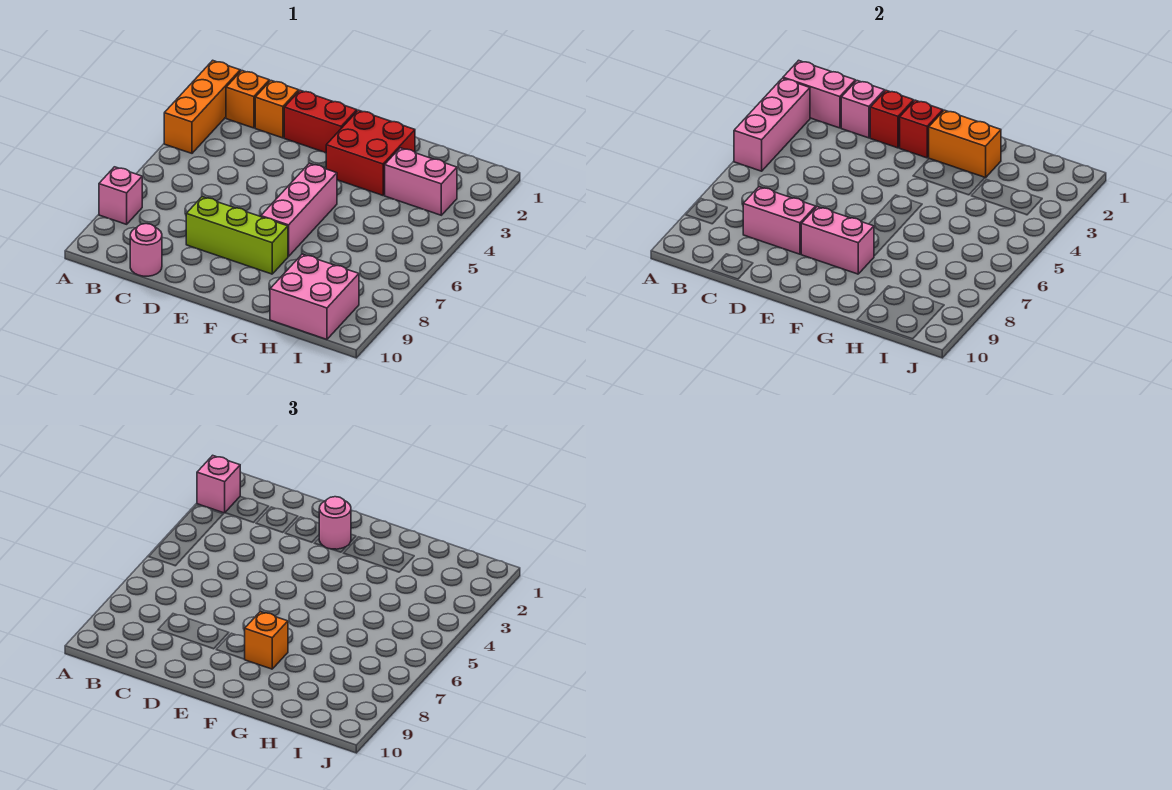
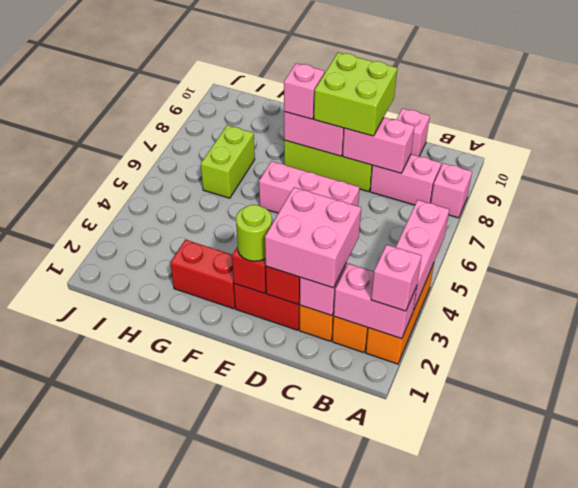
pink 1x1 round brick [130,224,162,276] -> pink 1x1 brick [396,108,430,156]
none -> lime 2x2 brick [314,53,397,136]
pink 1x1 round brick [319,497,351,549] -> lime 1x1 round brick [236,205,272,261]
red 2x2 brick [326,110,415,195] -> red 1x2 brick [170,240,235,309]
orange 1x2 brick [929,110,1001,178] -> none
pink 1x3 brick [261,163,337,256] -> pink 1x3 brick turned to [259,161,360,213]
orange 1x1 brick [245,612,288,669] -> pink 1x1 brick [284,63,325,119]
pink 1x2 brick [385,148,457,215] -> pink 1x2 brick moved to [370,154,441,205]
none -> lime 1x2 brick [201,125,255,198]
pink 2x2 brick [270,254,359,339] -> pink 2x2 brick moved to [265,187,361,288]

